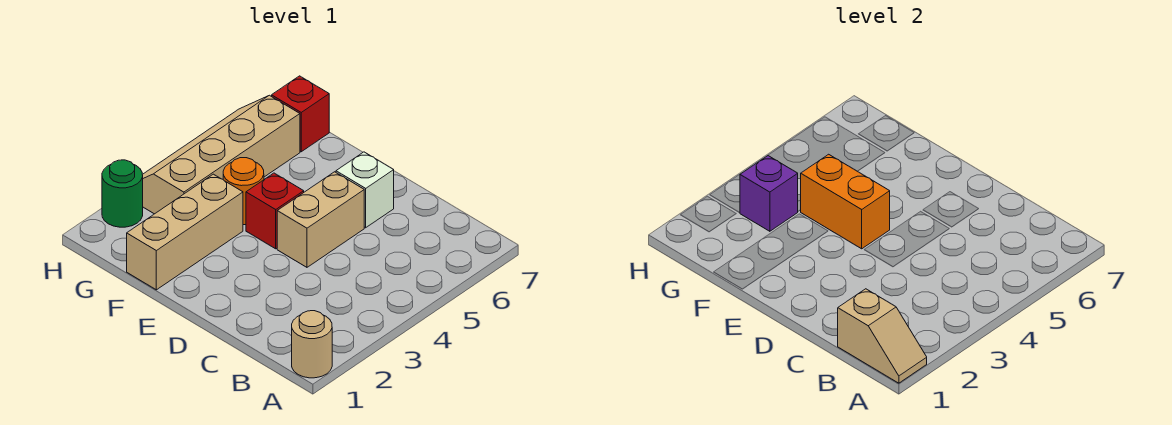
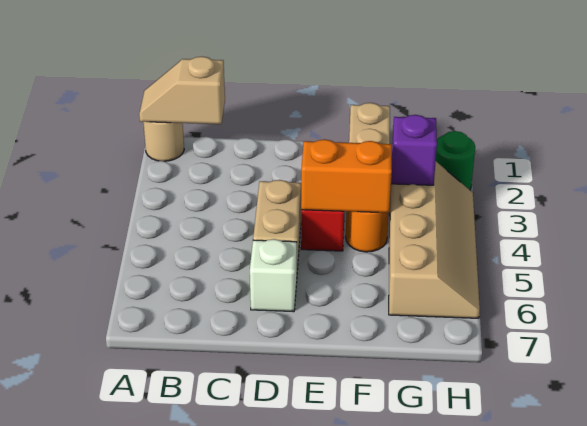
red 1x1 brick [272,76,329,152] -> none

